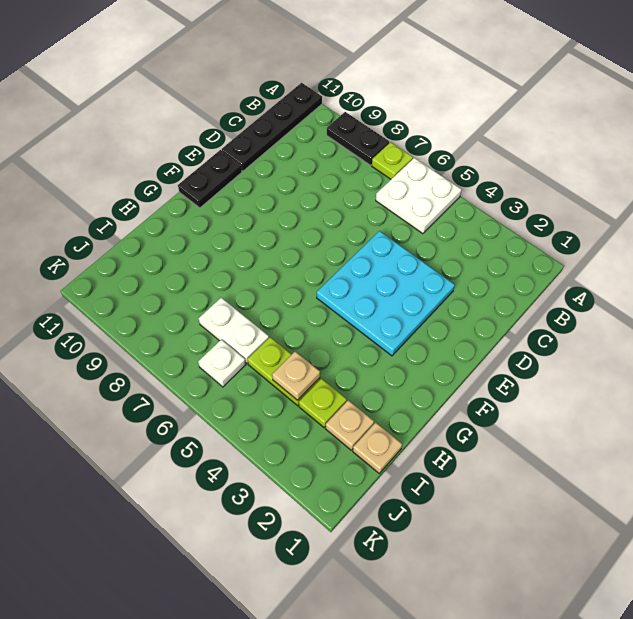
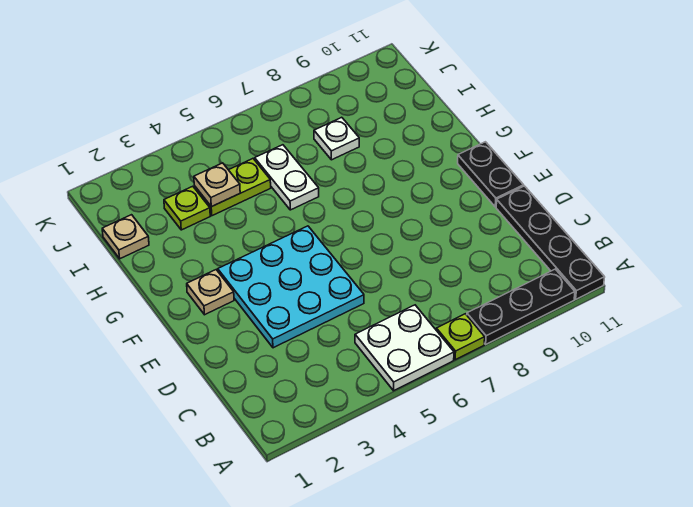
black 1x2 plate [327,112,389,165] -> black 1x3 plate [467,269,575,344]
tan 1x1 plate [326,400,374,450] -> tan 1x1 plate moved to [187,270,234,315]
white 1x2 plate [199,298,269,363] -> white 1x2 plate turned to [255,145,319,210]
white 1x1 plate [198,340,246,387] -> white 1x1 plate moved to [314,117,359,160]

